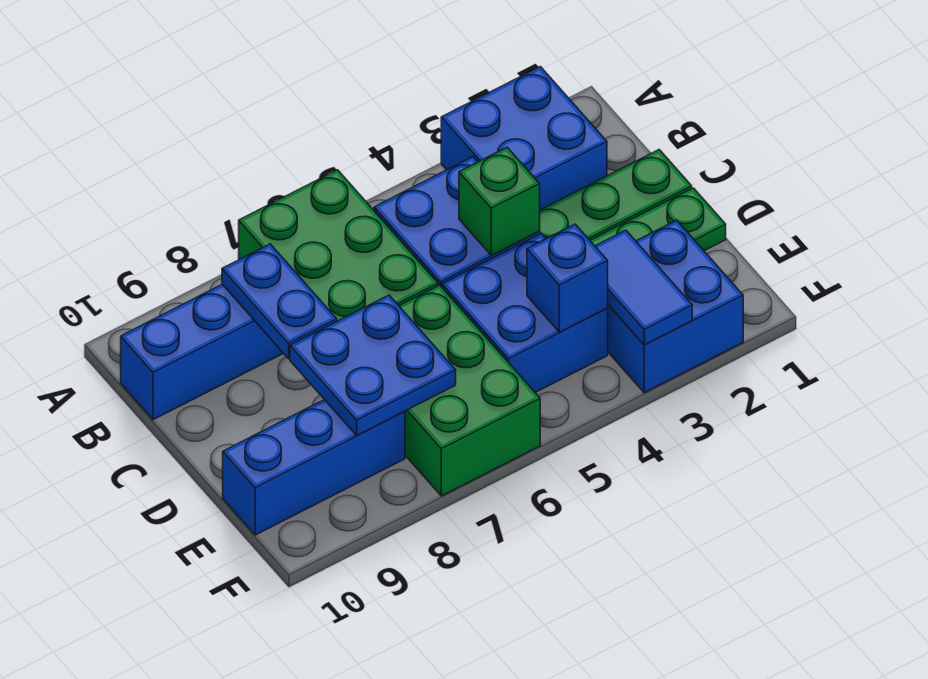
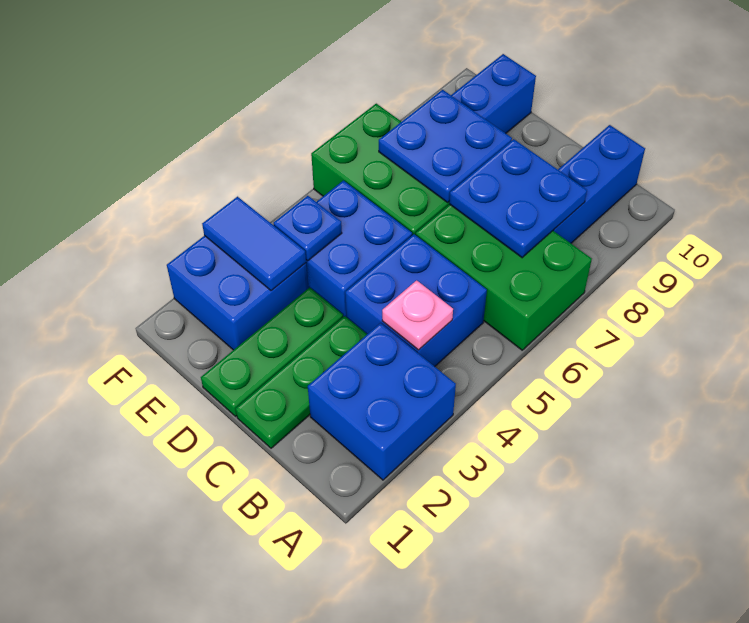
none -> pink 1x1 plate [382,280,453,350]
blue 1x2 plate [222,244,337,359] -> blue 2x2 plate [449,139,587,258]
green 1x1 brick [459,147,540,255] -> none
blue 1x1 brick [527,224,608,332] -> blue 1x1 plate [274,196,342,261]

